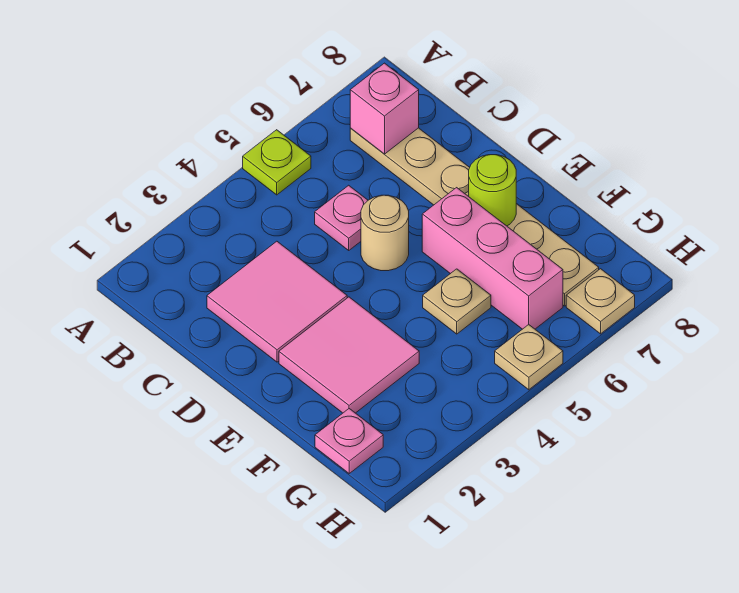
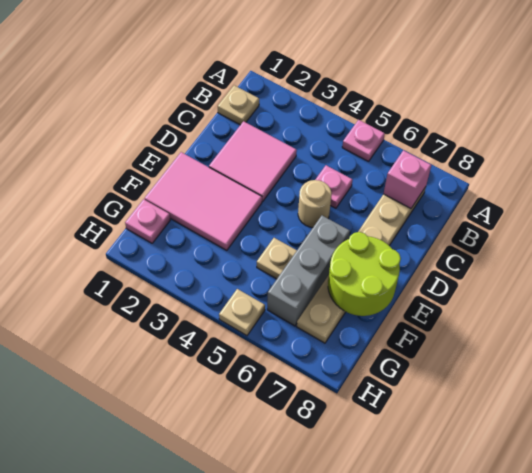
lime 1x1 plate [243,130,311,195] -> pink 1x1 plate [342,120,385,161]
pink 2x2 tile [279,297,419,413] -> pink 2x3 tile [145,152,262,250]
pink 1x3 brick [422,188,563,329] -> grey 1x3 brick [267,216,350,326]
lime 1x1 round brick [469,155,516,226] -> lime 2x2 round brick [328,232,401,316]
tan 1x1 plate [566,269,635,334] -> tan 1x1 plate moved to [218,85,259,125]

